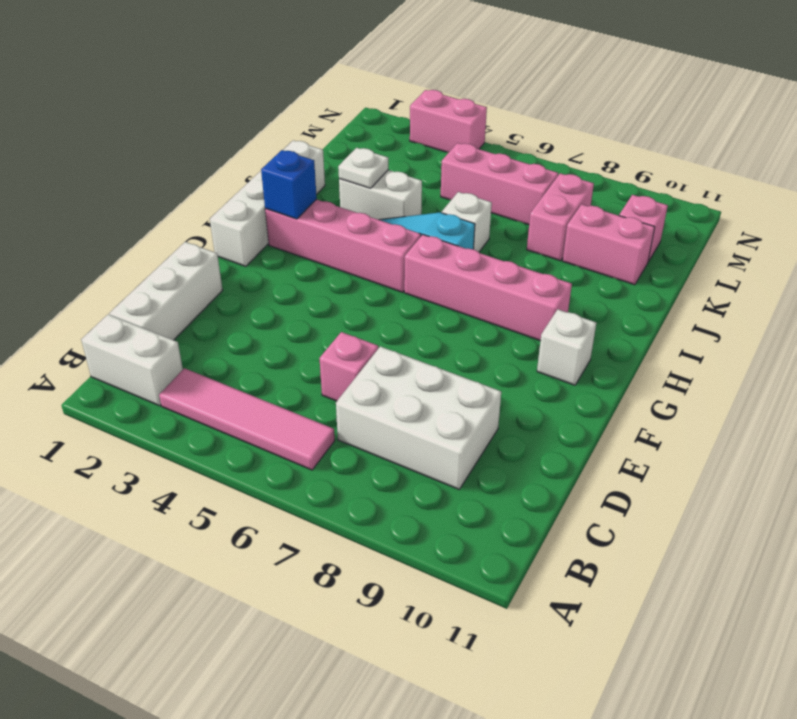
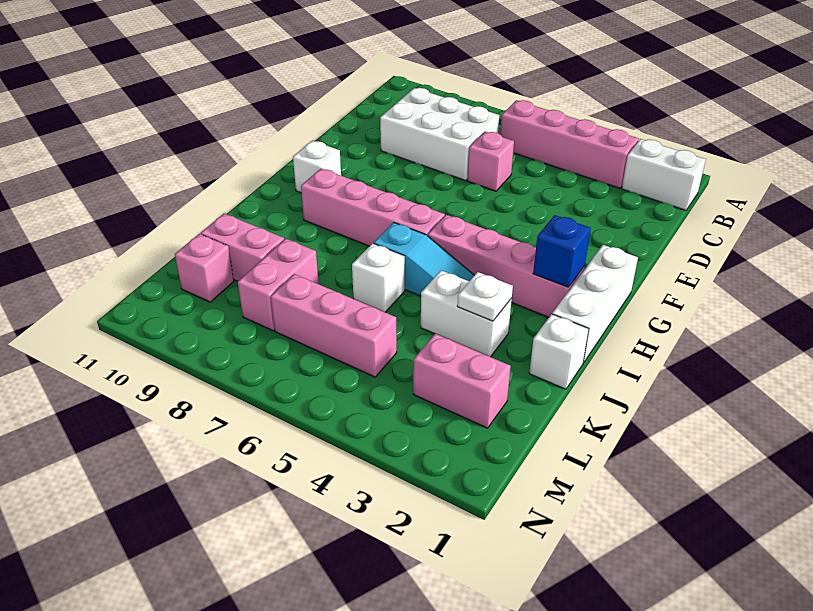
pink 1x4 tile [159,368,335,470] -> pink 1x4 brick [500,100,639,188]
white 1x3 brick [109,242,223,340] -> none
pink 1x2 brick [410,90,487,152] -> pink 1x2 brick moved to [413,334,511,428]

